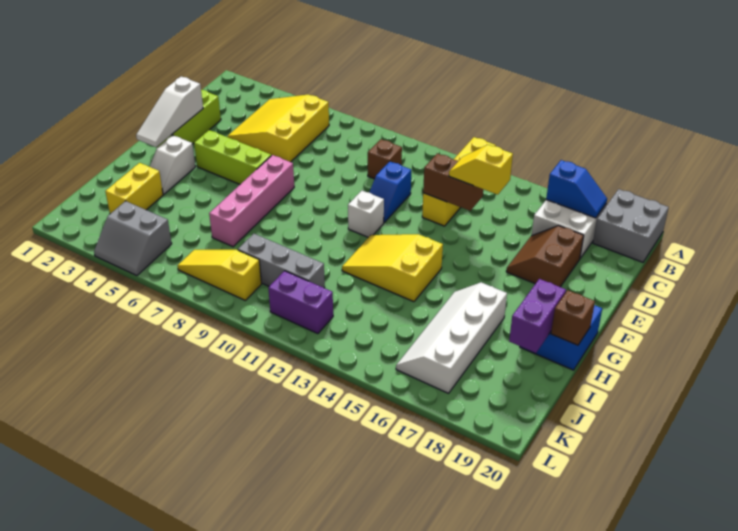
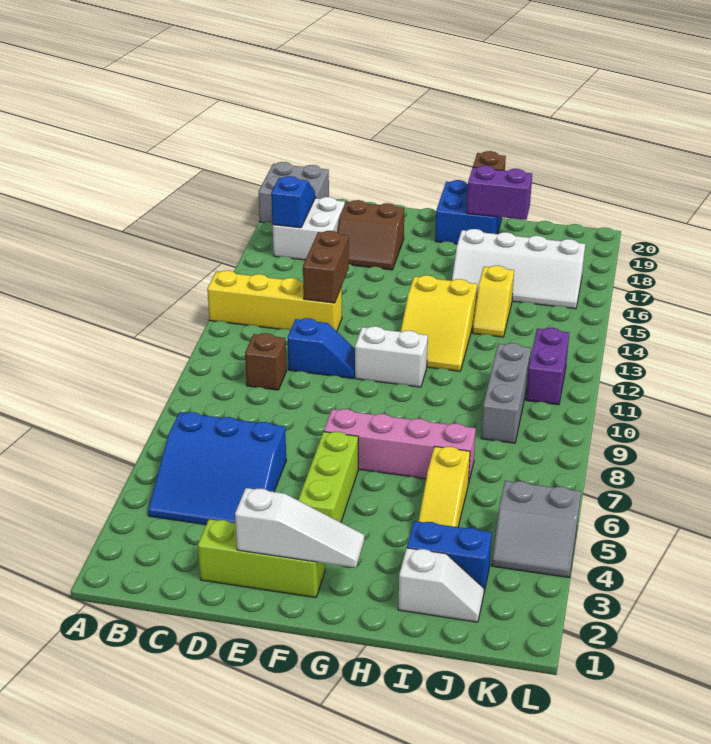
yellow 3x3 slope [227,95,329,162] -> blue 3x3 slope [148,412,286,525]
yellow 1x2 slope [449,145,513,195] -> yellow 1x2 slope moved to [472,265,514,337]
white 1x1 brick [348,191,384,237] -> white 1x2 brick [355,326,428,387]
white 1x2 slope [150,135,195,194] -> white 1x2 slope moved to [398,548,484,622]
yellow 1x2 brick [105,163,163,214] -> blue 1x2 brick [407,521,492,591]
grey 2x2 slope [94,201,172,276] -> grey 2x2 slope turned to [492,481,581,578]
yellow 1x3 slope [177,250,261,300] -> yellow 1x3 slope moved to [418,447,470,527]

